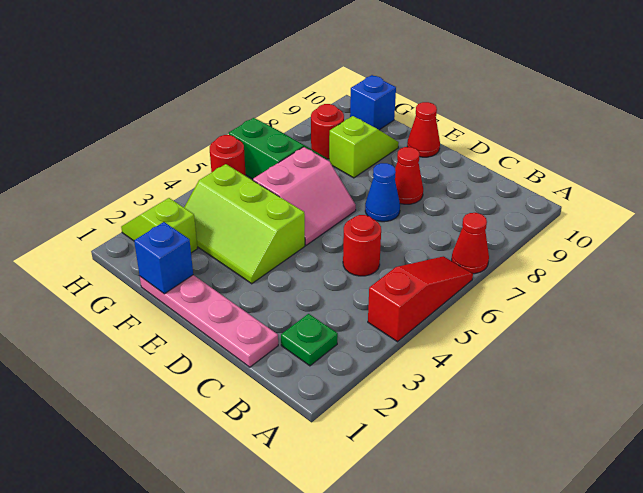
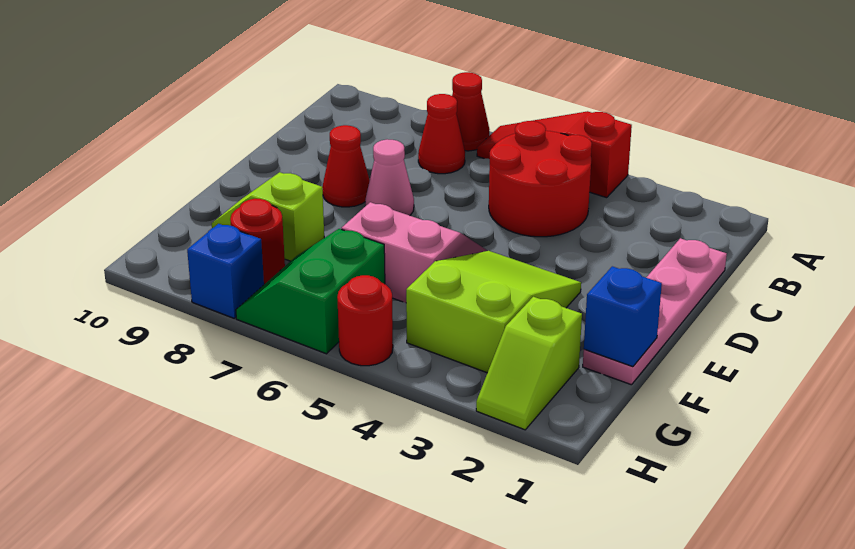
green 1x1 plate [281,314,338,366] -> none
red 1x1 round brick [343,215,381,276] -> red 2x2 round brick [489,121,592,237]
blue 1x1 cone [365,163,400,222] -> pink 1x1 cone [365,139,414,215]
lime 2x3 slope [184,164,305,284] -> lime 2x3 slope turned to [406,251,581,373]
red 1x1 cone [407,102,440,157] -> red 1x1 cone moved to [418,94,465,174]
blue 1x1 brick [350,75,396,130] -> blue 1x1 brick moved to [187,224,264,318]

